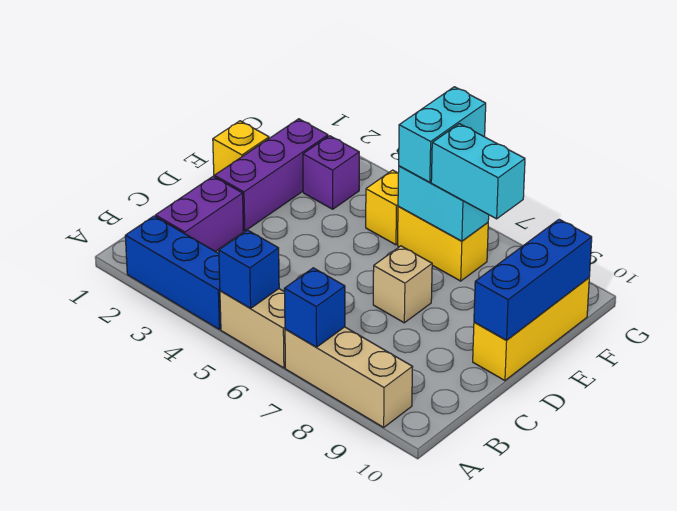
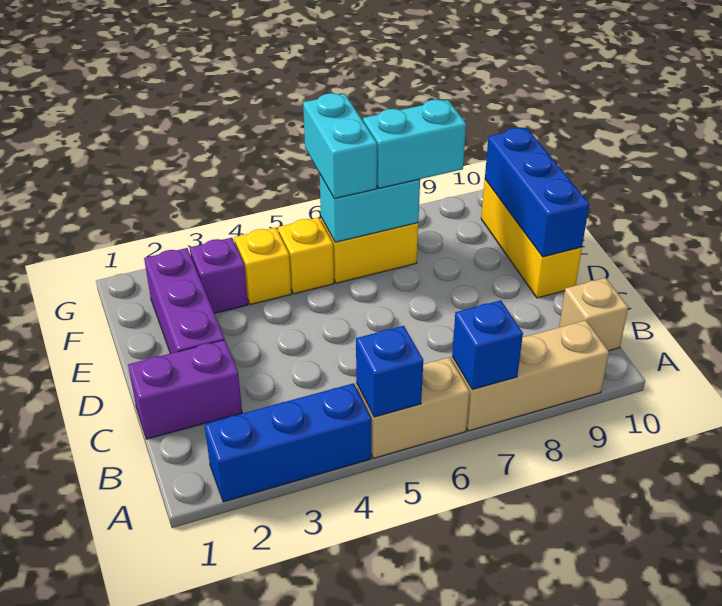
purple 1x2 brick [155,176,243,252] -> purple 1x2 brick turned to [128,340,242,439]
tan 1x1 brick [373,246,432,323] -> tan 1x1 brick moved to [559,278,628,351]
yellow 1x1 brick [213,121,269,177] -> yellow 1x1 brick moved to [234,227,291,305]

